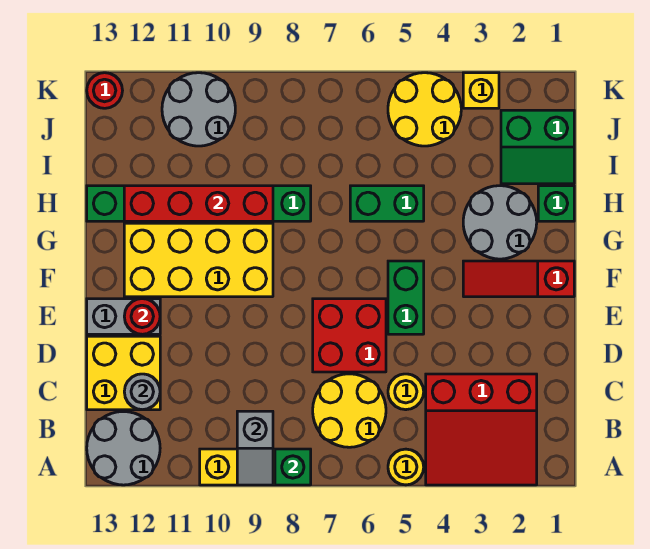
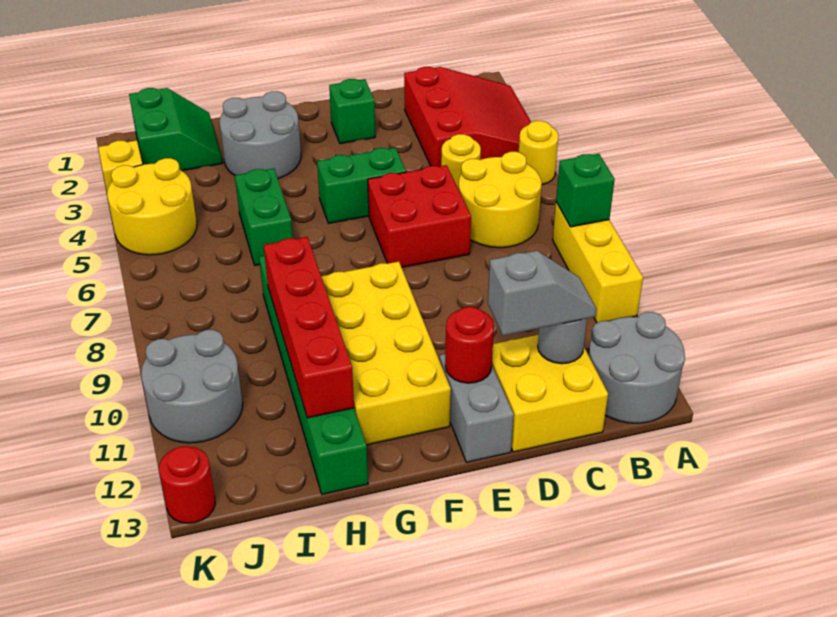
grey 1x2 slope [237,411,273,485] -> grey 1x2 slope moved to [488,251,597,336]
red 1x3 slope [463,261,574,297] -> none
green 1x1 brick [538,186,574,221] -> green 1x1 brick moved to [329,79,375,144]

